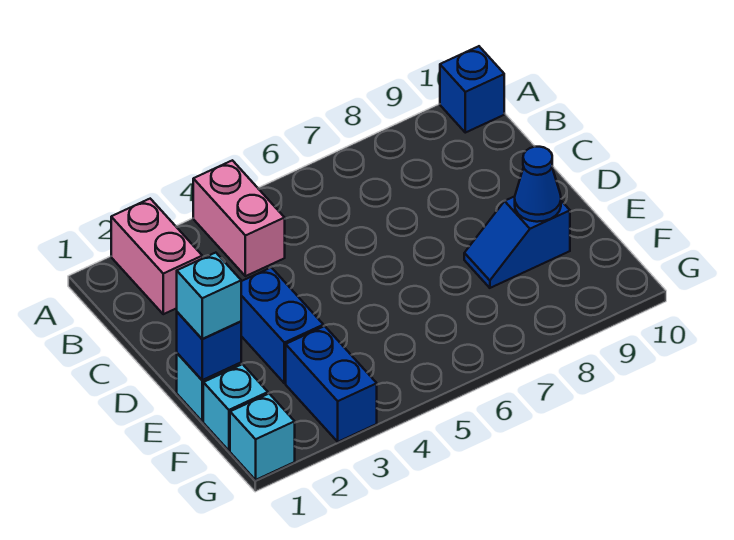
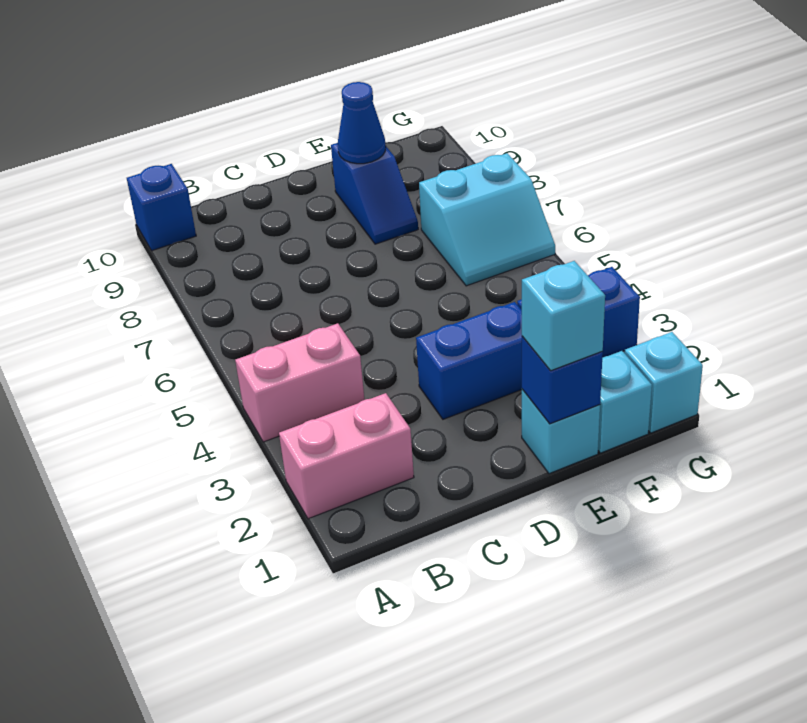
none -> cyan 2x2 slope [419,153,555,286]

